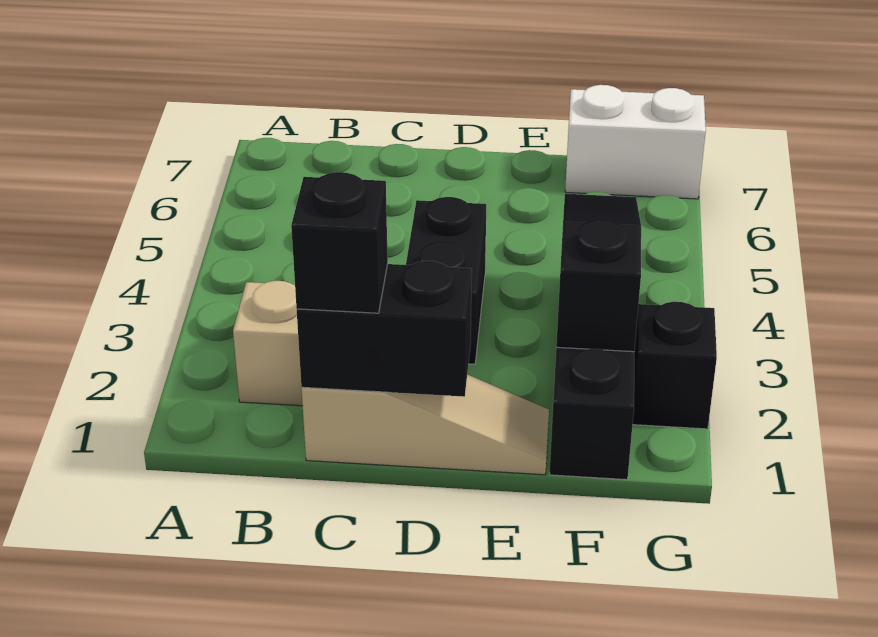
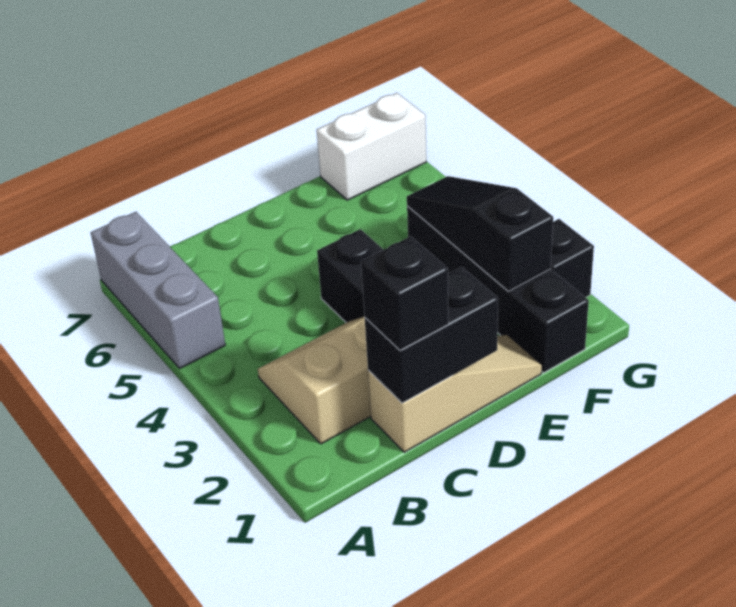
none -> grey 1x3 brick [91,212,225,369]

